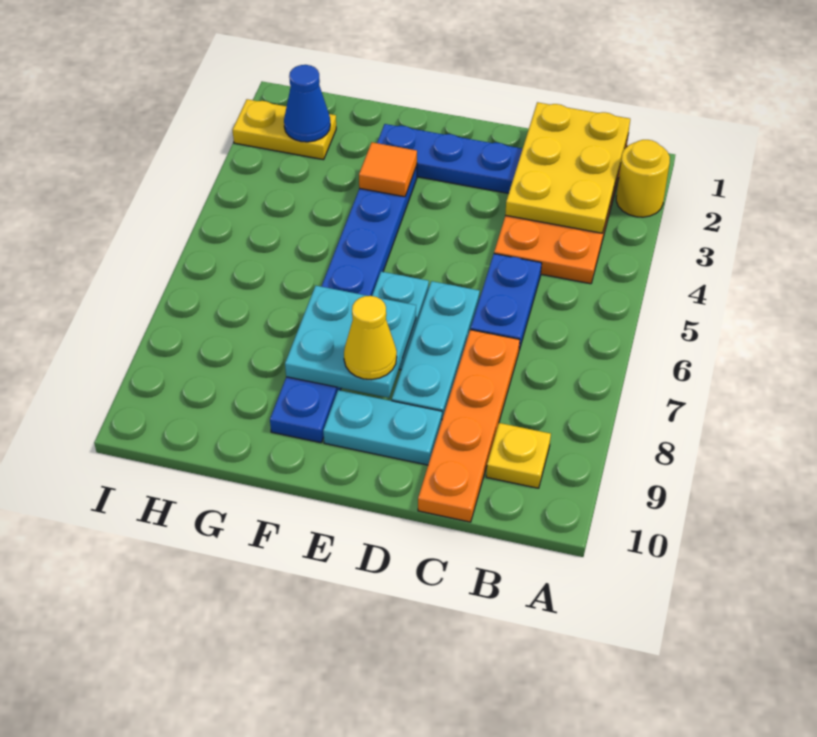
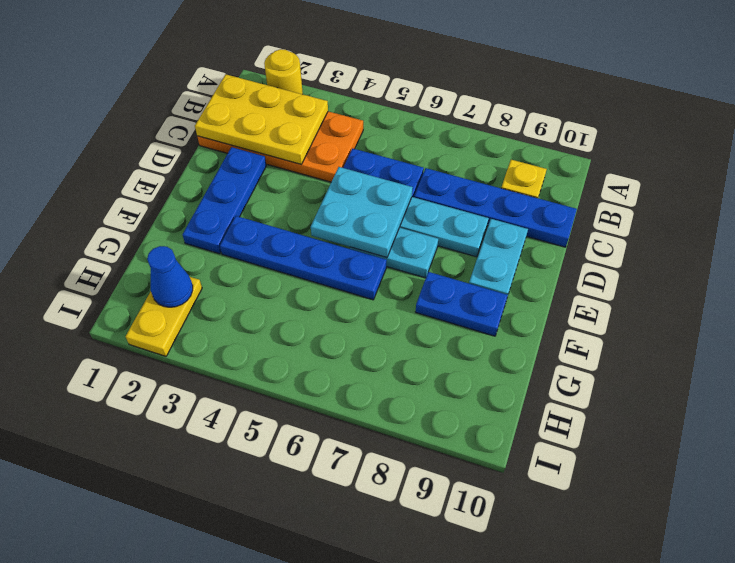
orange 1x4 plate [418,330,520,522] -> blue 1x4 plate [414,168,577,247]
cyan 2x2 plate [285,286,416,398] -> cyan 2x2 plate moved to [311,167,413,258]
yellow 1x1 cone [344,296,397,380] -> none
orange 1x1 tile [359,142,417,197] -> none

